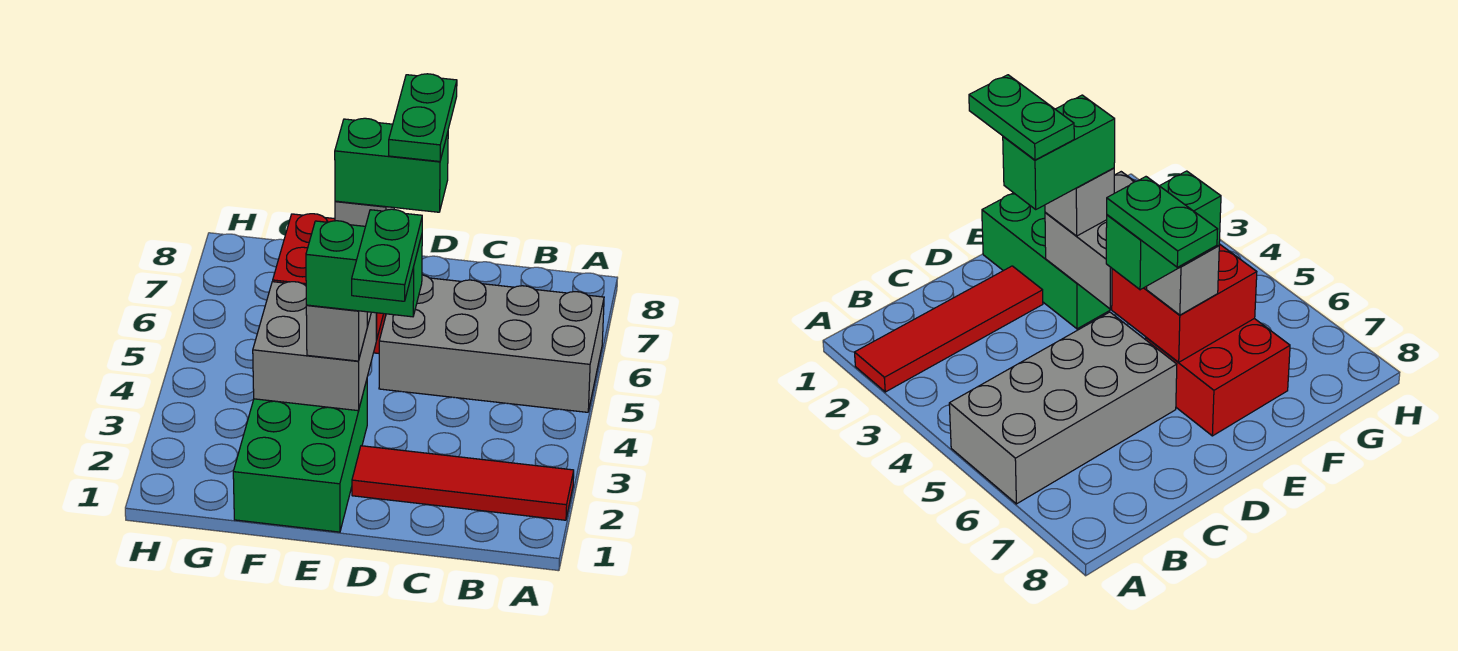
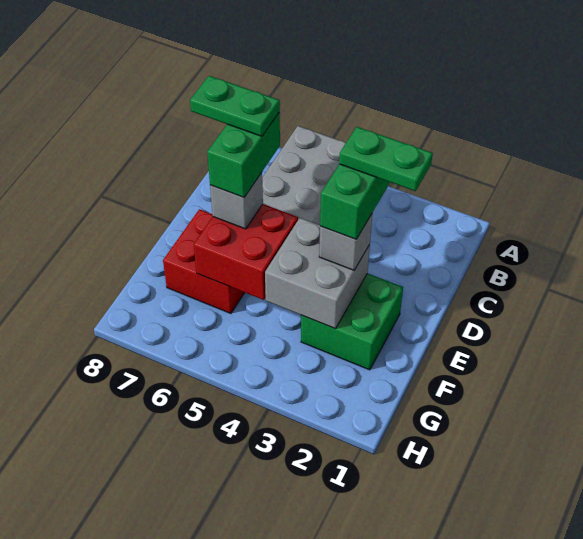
red 1x4 tile [352,446,574,520] -> none
green 2x3 brick [233,380,367,532] -> green 2x2 brick [301,273,403,370]

